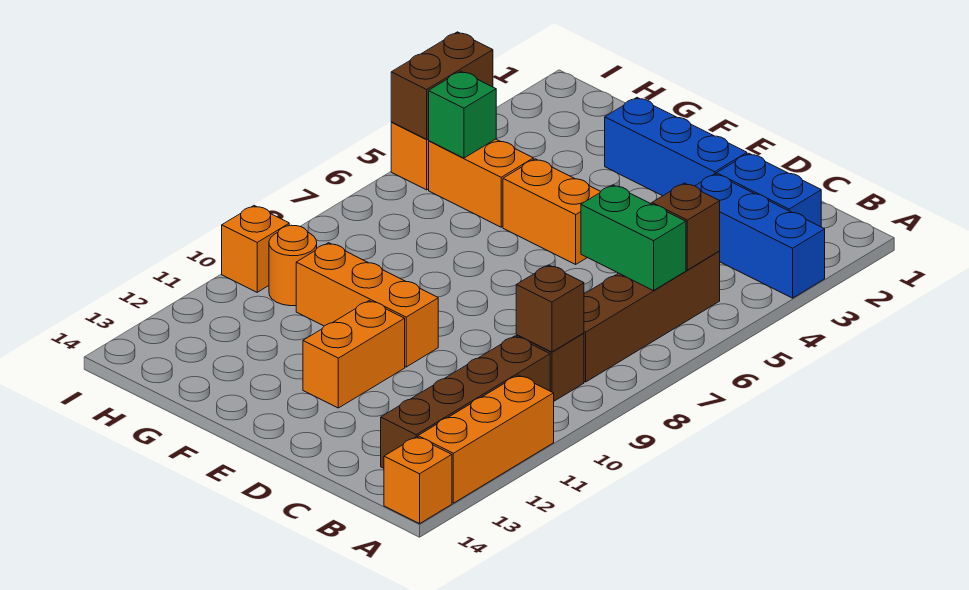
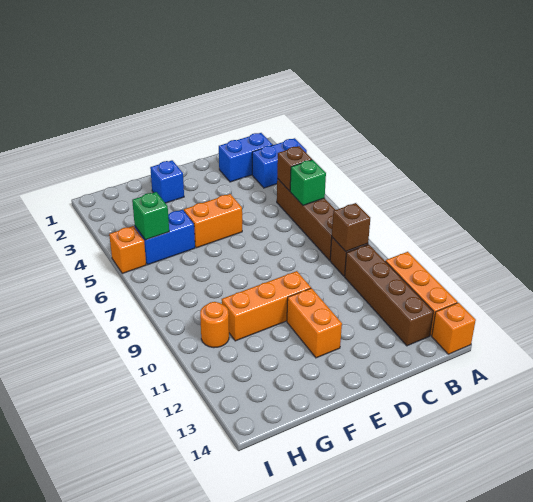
blue 1x3 brick [695,174,825,298] -> blue 1x2 brick [252,138,307,188]
green 1x2 brick [581,185,686,291] -> green 1x1 brick [290,160,326,205]
blue 1x3 brick [605,98,747,196] -> blue 1x1 brick [150,160,184,203]
orange 1x2 brick [429,139,533,227] -> blue 1x2 brick [135,210,195,265]
brown 1x2 brick [391,32,493,139] -> none
orange 1x1 brick [222,206,289,292] -> none

